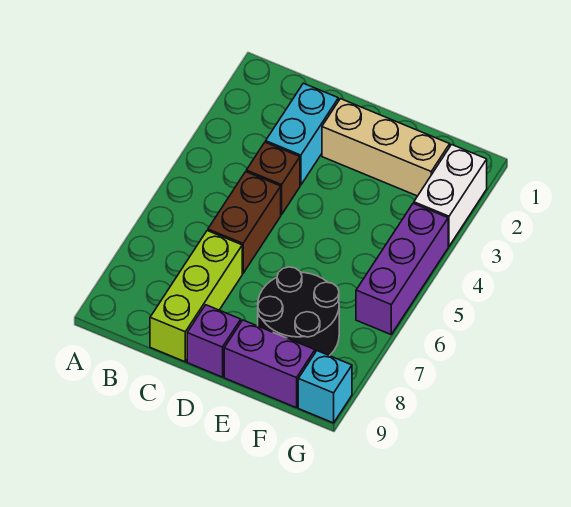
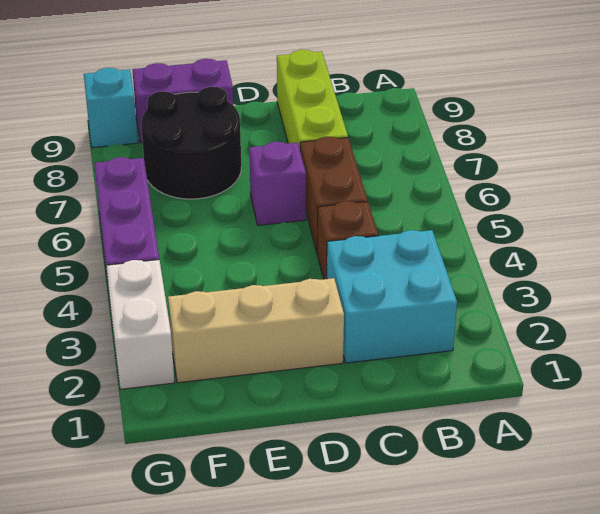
cyan 1x2 brick [266,83,338,185] -> cyan 2x2 brick [327,230,457,363]
purple 1x1 brick [187,305,241,377] -> purple 1x1 brick moved to [249,142,306,225]

